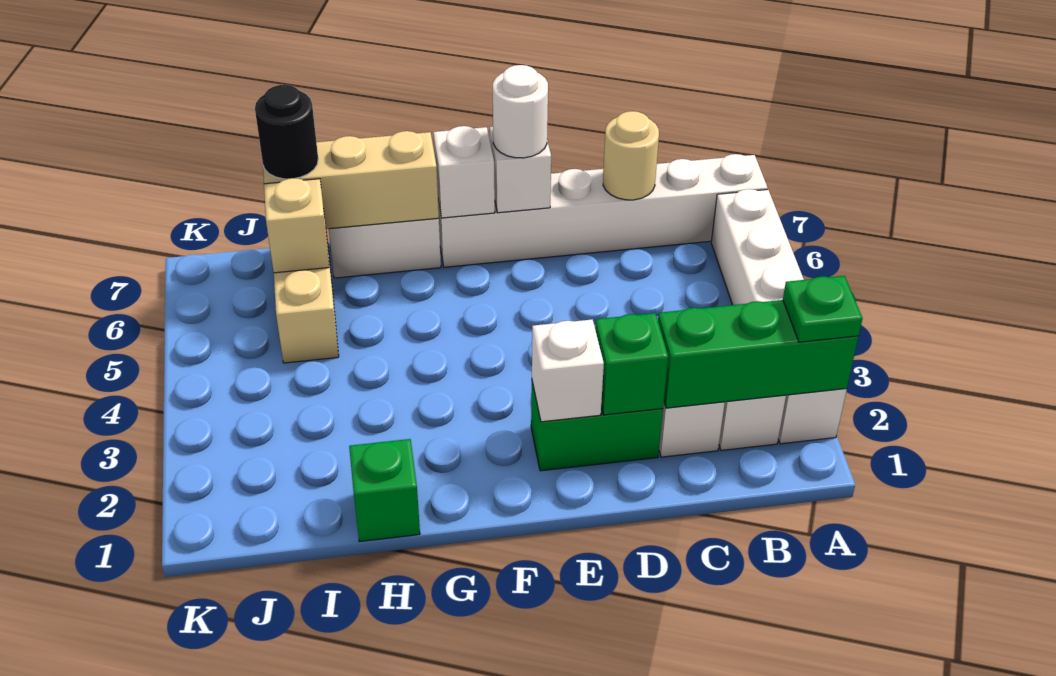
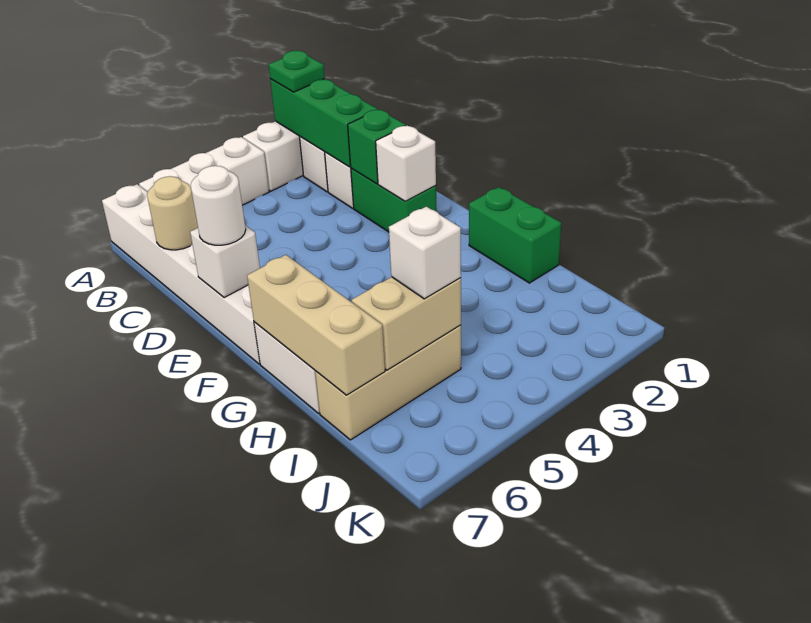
white 1x1 brick [433,126,495,218] -> white 1x1 brick moved to [389,207,461,299]
green 1x1 brick [349,439,420,542] -> green 1x2 brick [469,187,561,283]
tan 1x1 brick [264,178,329,273] -> tan 1x2 brick [352,277,461,370]
black 1x1 round brick [255,85,318,179] -> none

